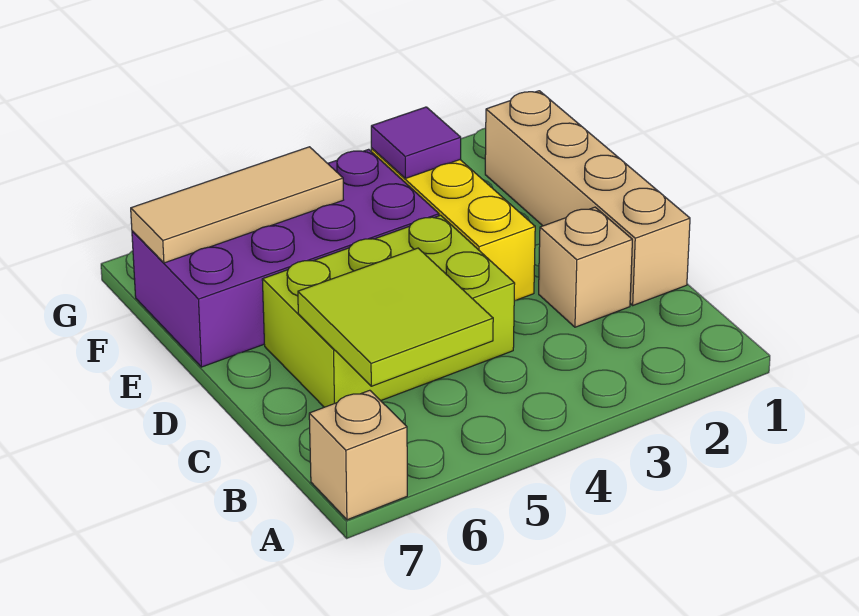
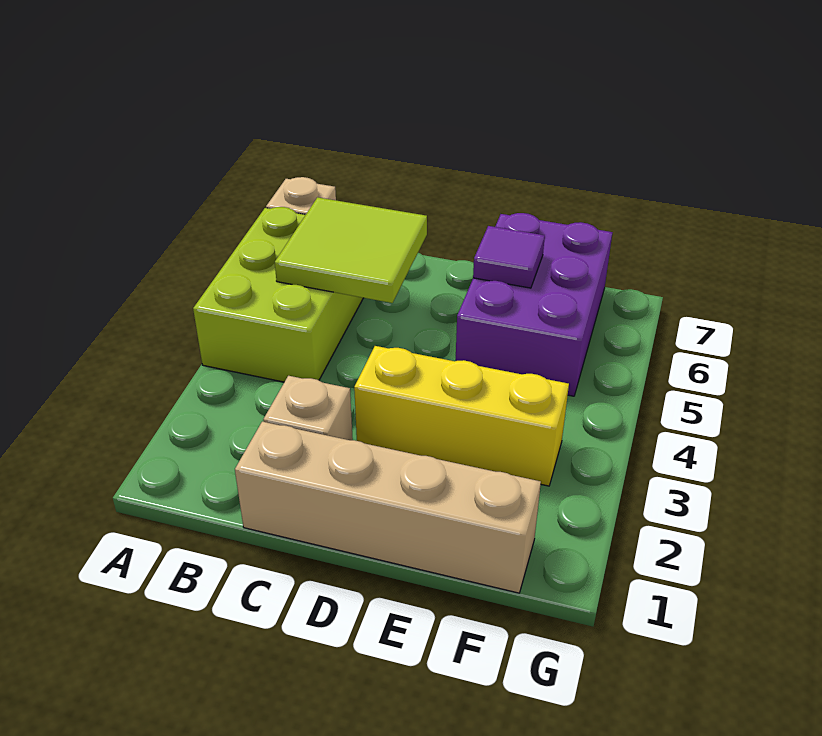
lime 2x3 brick [262,215,515,407] -> lime 2x3 brick moved to [193,207,363,382]
purple 2x4 brick [132,149,439,367] -> purple 2x3 brick [456,213,613,396]
purple 1x1 tile [371,107,461,178] -> purple 1x1 tile moved to [473,226,545,288]
tan 1x3 tile [131,147,343,263] -> none

